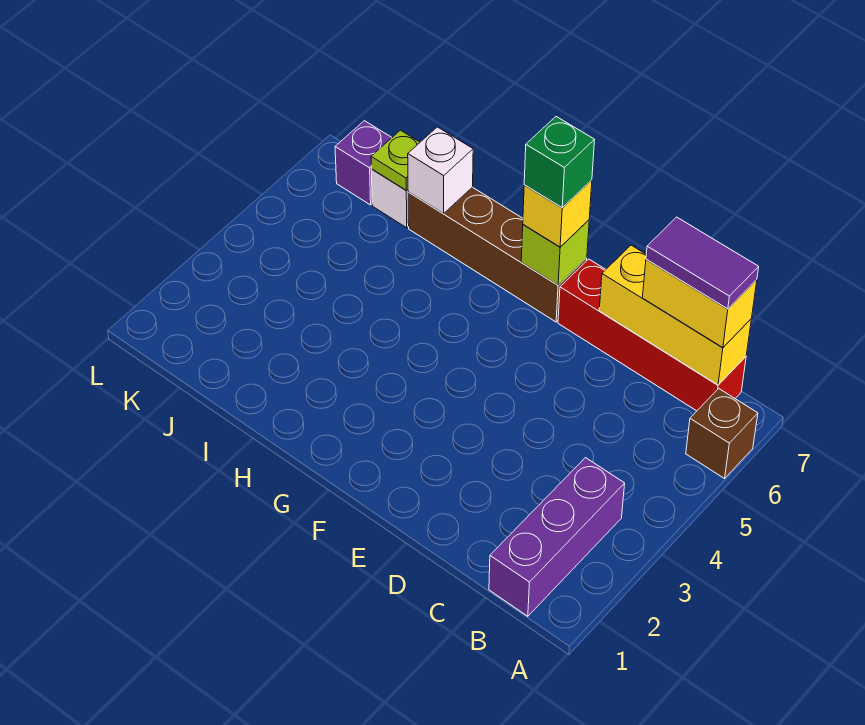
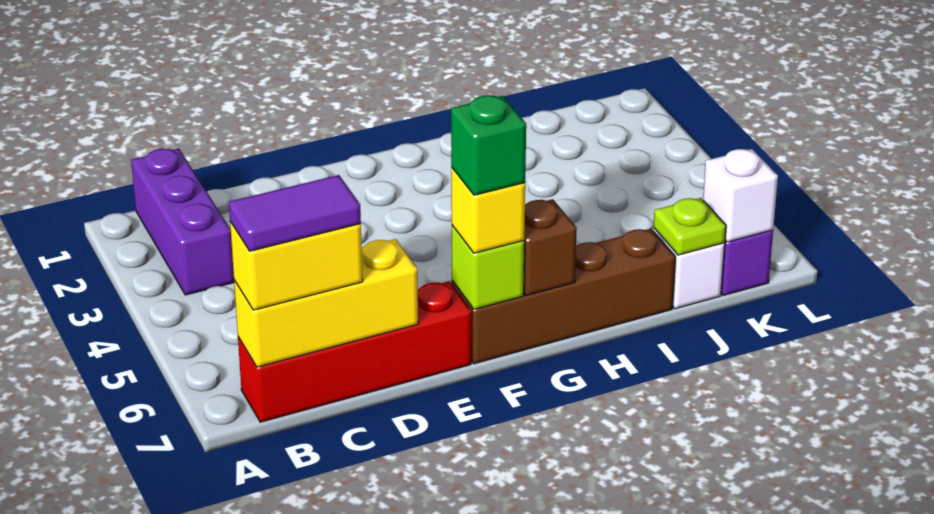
brown 1x1 brick [686,388,758,478] -> brown 1x1 brick moved to [523,199,577,296]
white 1x1 brick [408,127,473,214] -> white 1x1 brick moved to [703,149,778,242]

